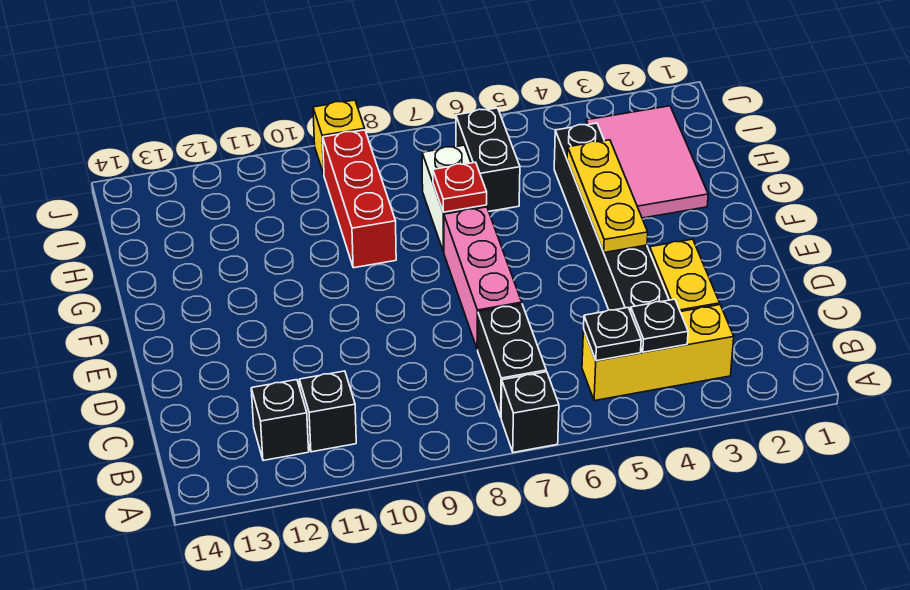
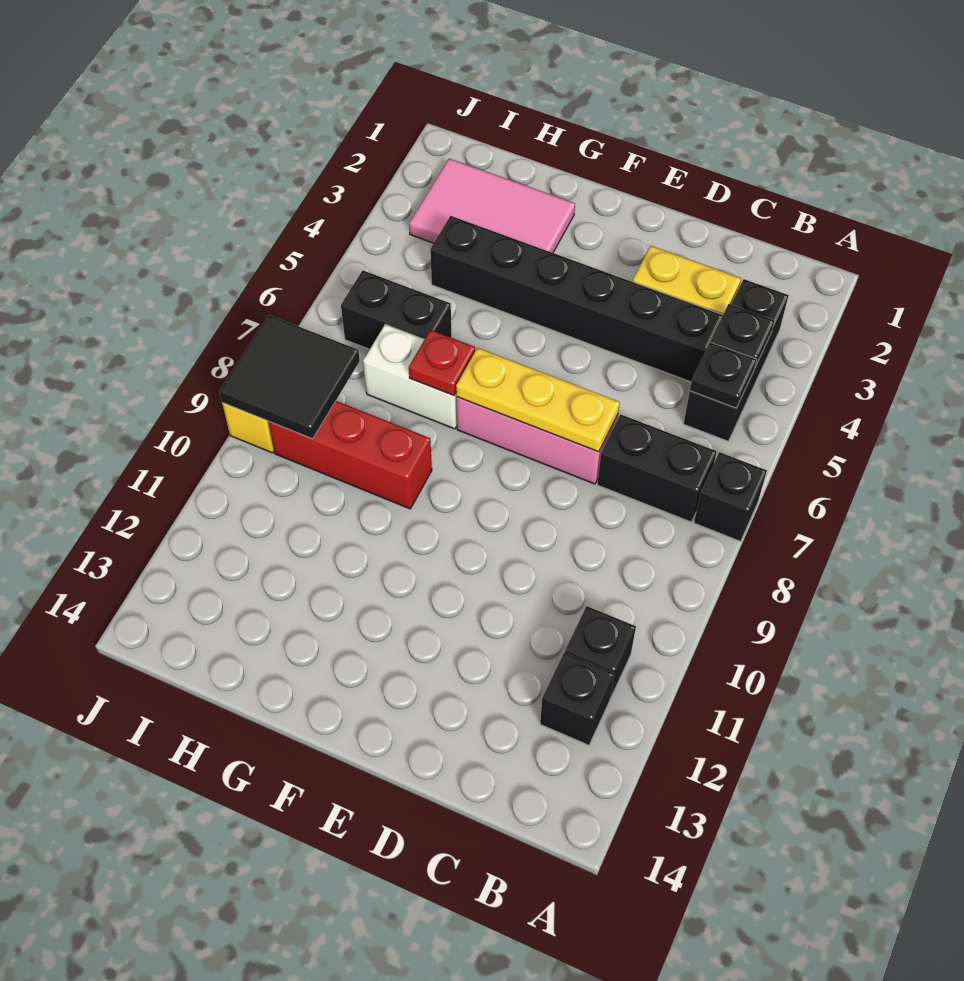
yellow 1x3 brick [582,305,734,401] -> black 1x3 brick [684,279,789,441]
yellow 1x3 plate [567,140,648,253] -> yellow 1x3 plate moved to [456,348,620,452]
none -> black 2x2 tile [219,315,360,439]

